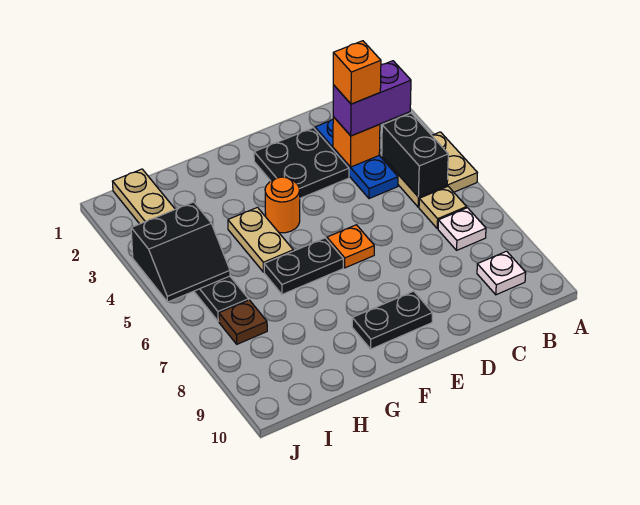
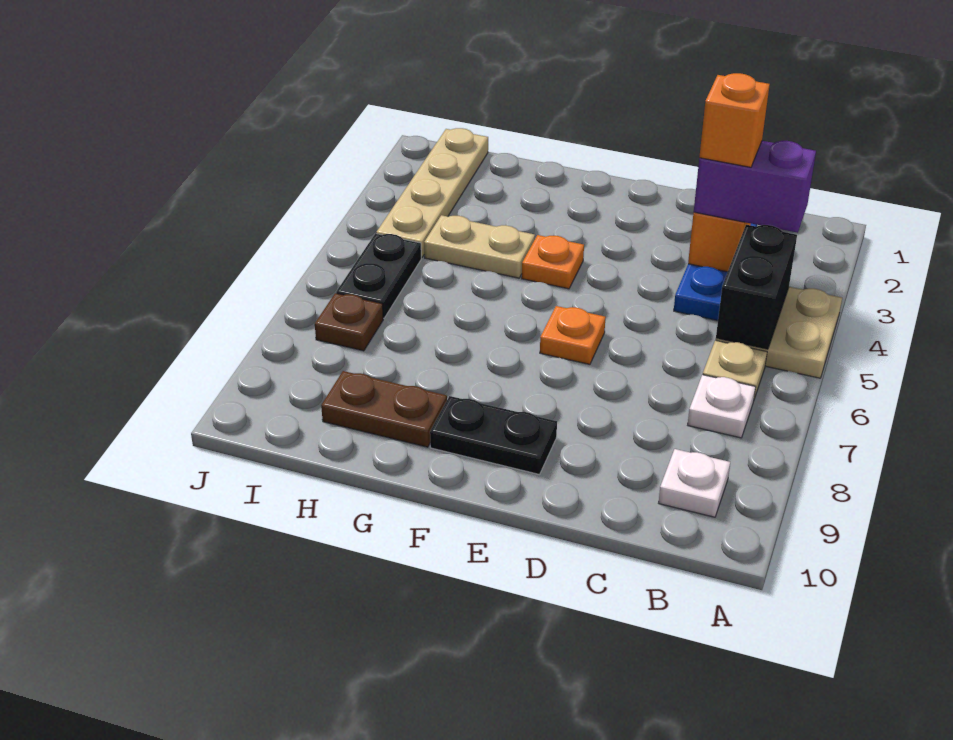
black 2x2 plate [254,128,349,198] -> none
orange 1x1 round brick [265,177,300,233] -> orange 1x1 plate [522,235,584,289]
black 1x2 plate [264,238,343,294] -> none
tan 1x2 plate [228,207,293,272] -> tan 1x2 plate turned to [424,215,535,278]
none -> brown 1x2 plate [321,371,447,447]
black 2x2 slope [131,202,230,302] -> none

